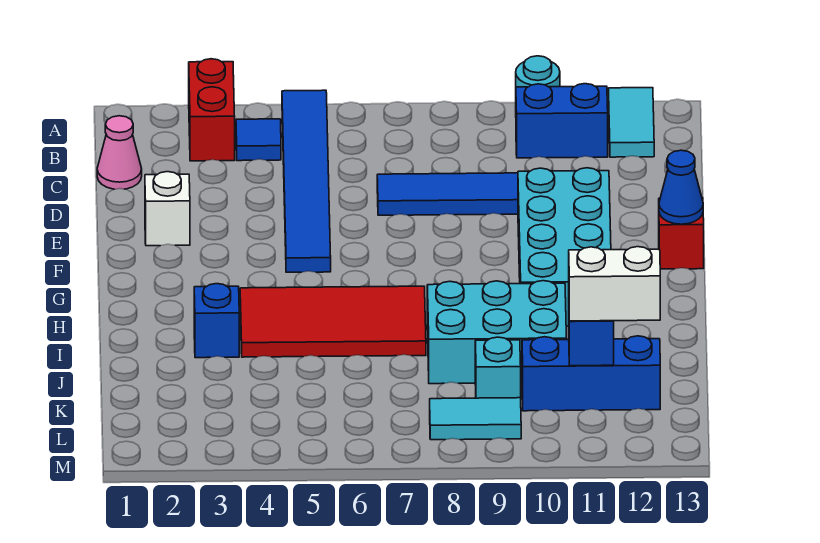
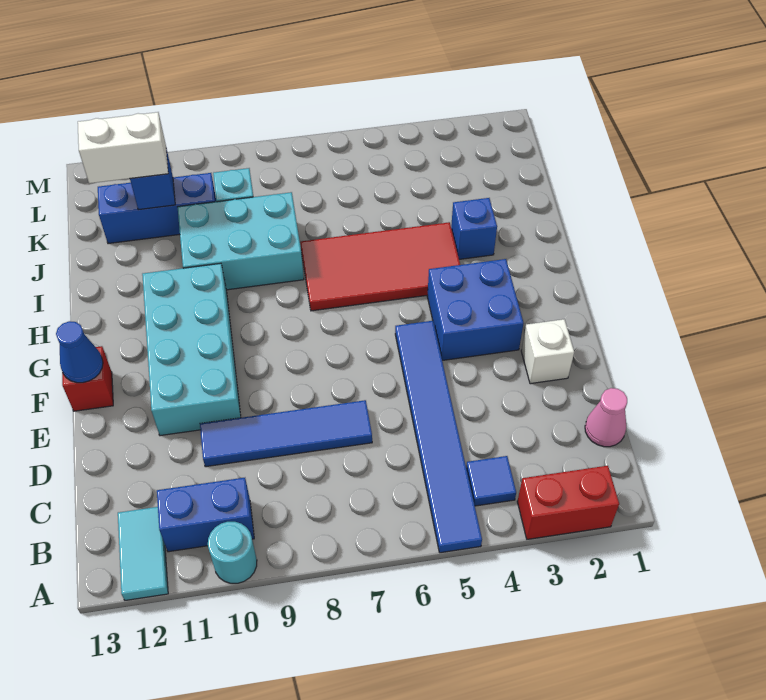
red 1x2 brick [189,59,235,161] -> red 1x2 brick turned to [517,466,619,539]
none -> blue 2x2 brick [427,259,524,360]
cyan 1x2 tile [430,398,521,440] -> none

